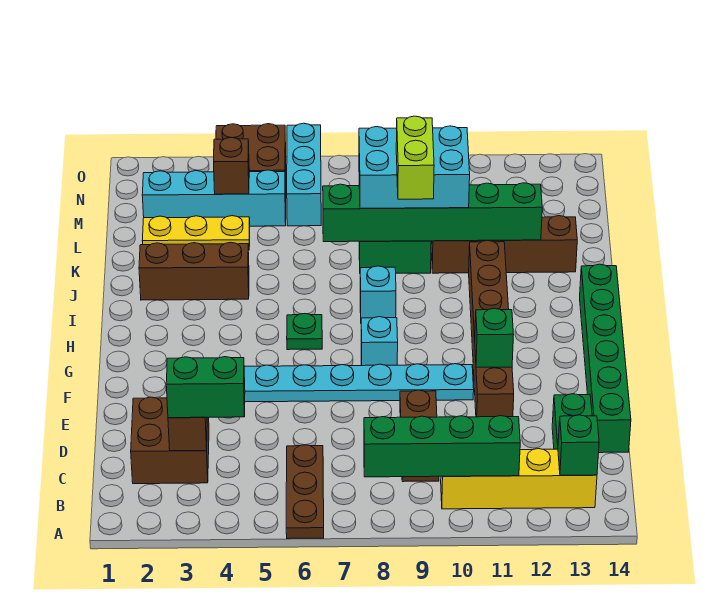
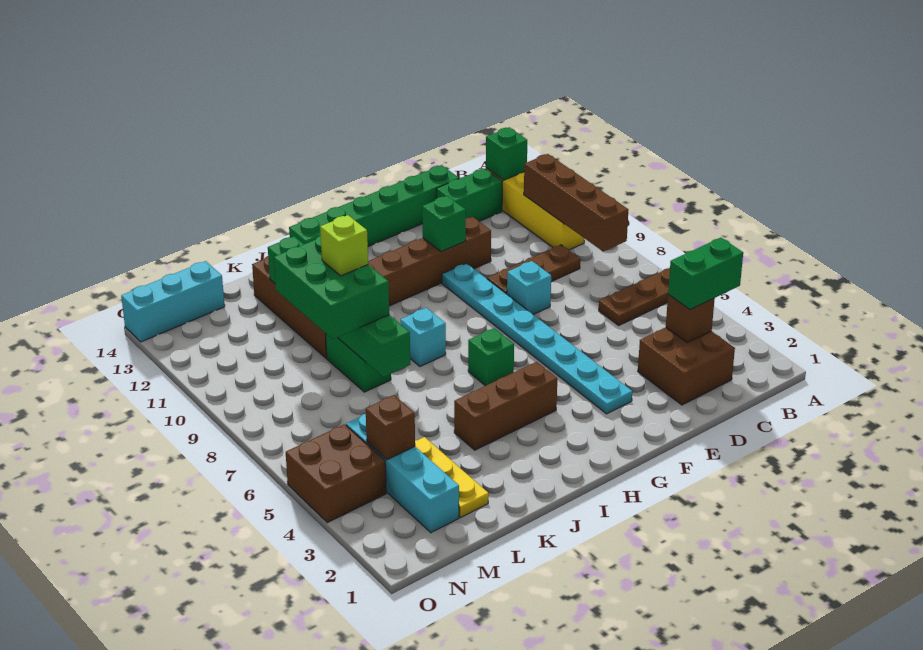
green 1x4 brick [364,416,520,477] -> brown 1x4 brick [524,154,628,251]
green 1x2 brick [166,357,245,418] -> green 1x2 brick turned to [668,238,743,310]
cyan 1x1 brick [361,317,398,366] -> cyan 1x1 brick moved to [507,261,551,315]
green 1x1 plate [287,314,322,350] -> green 1x1 brick [468,328,514,386]
brown 1x3 brick [139,242,249,300] -> brown 1x3 brick turned to [454,362,557,450]
lime 1x2 brick [396,116,434,199] -> lime 1x1 brick [320,215,368,276]
cyan 2x3 brick [359,126,470,209] -> green 2x3 brick [274,236,389,339]
cyan 1x3 brick [287,123,321,226] -> cyan 1x3 brick moved to [121,261,225,342]

